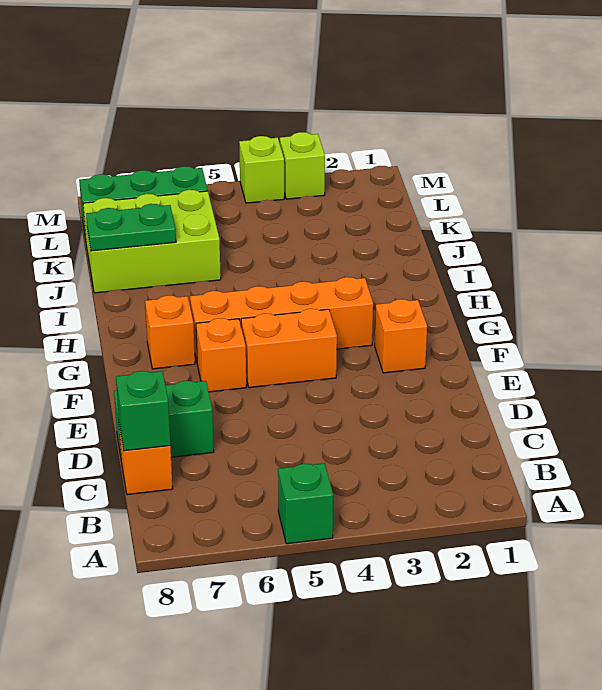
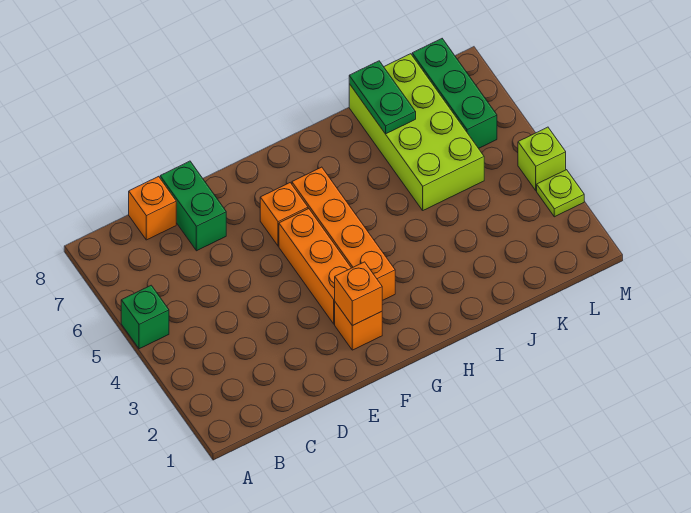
green 1x1 brick [116,371,170,451] -> none
orange 1x2 brick [241,309,337,388] -> orange 1x3 brick [279,209,351,324]
orange 1x1 brick [145,295,195,369] -> orange 1x1 brick moved to [335,262,382,326]
lime 2x3 brick [83,190,221,293] -> lime 2x4 brick [349,54,484,210]
lime 1x1 brick [280,132,325,199] -> lime 1x1 plate [537,170,584,217]

